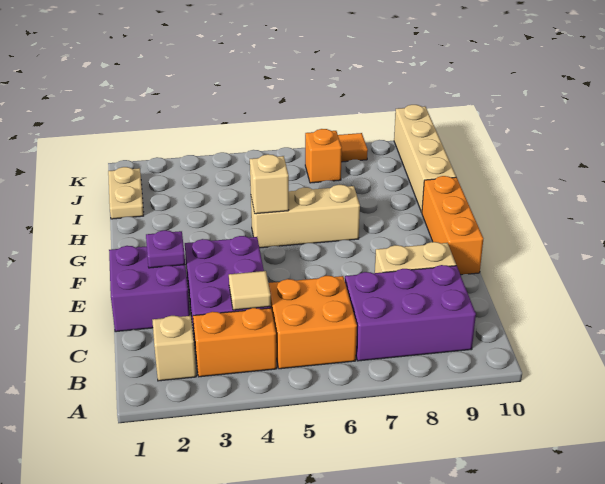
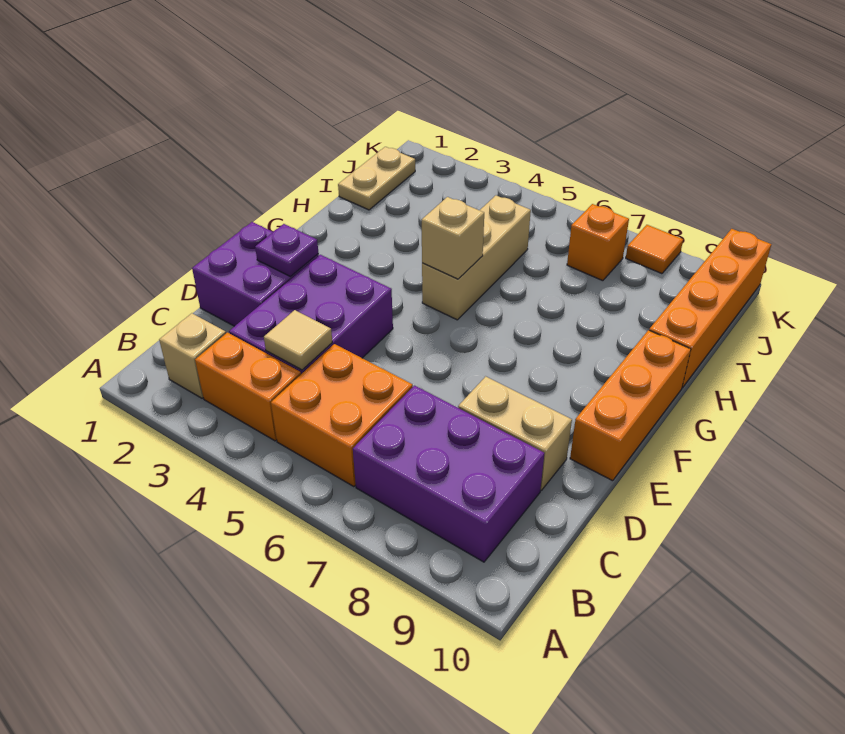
tan 1x3 brick [251,185,360,248] -> tan 1x3 brick turned to [422,196,531,320]
tan 1x4 brick [394,105,456,212] -> orange 1x4 brick [649,229,771,388]

